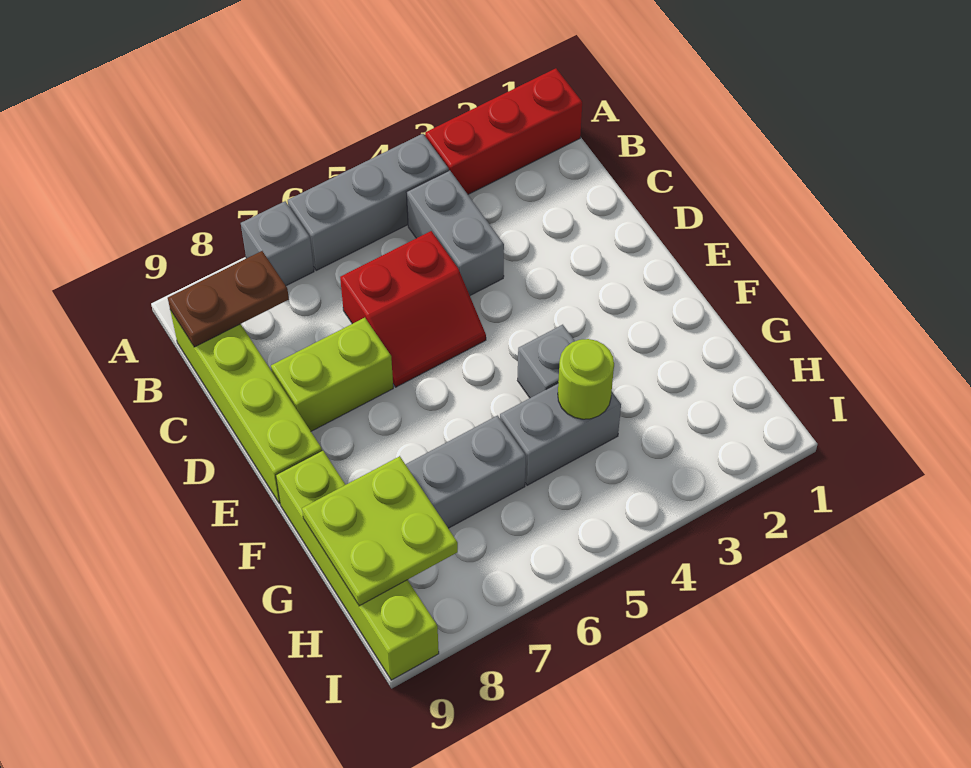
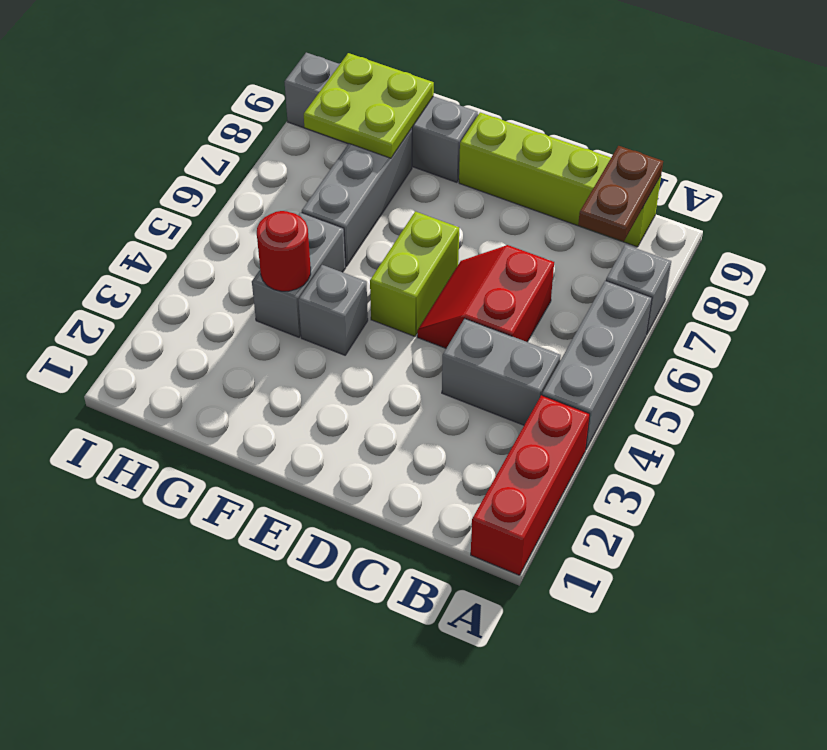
lime 1x2 brick [271,318,393,431] -> lime 1x2 brick moved to [370,211,459,336]
lime 1x4 brick [276,450,439,680] -> grey 1x4 brick [284,53,478,182]
lime 1x1 round brick [558,339,614,419] -> red 1x1 round brick [257,211,311,291]

